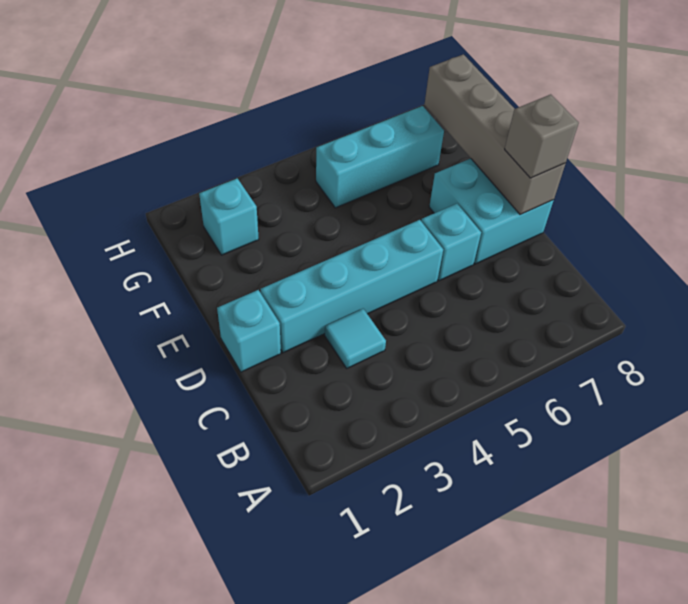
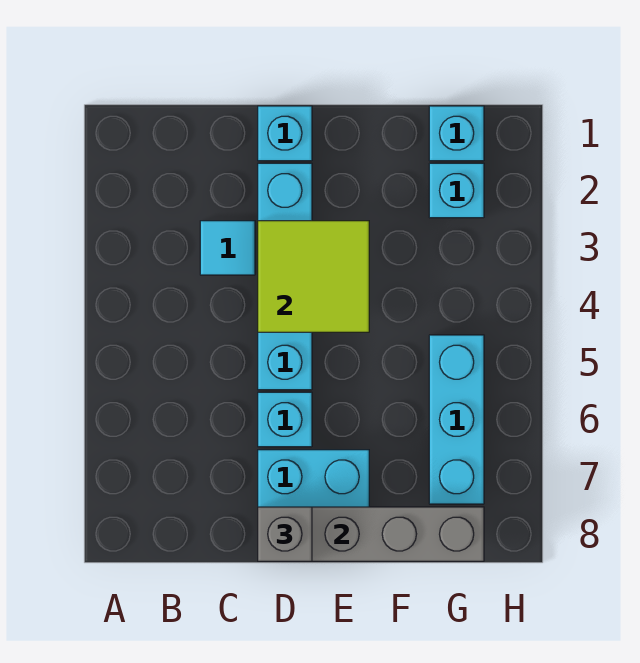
none -> lime 2x2 tile [258,221,369,332]
none -> cyan 1x1 brick [429,106,484,161]

